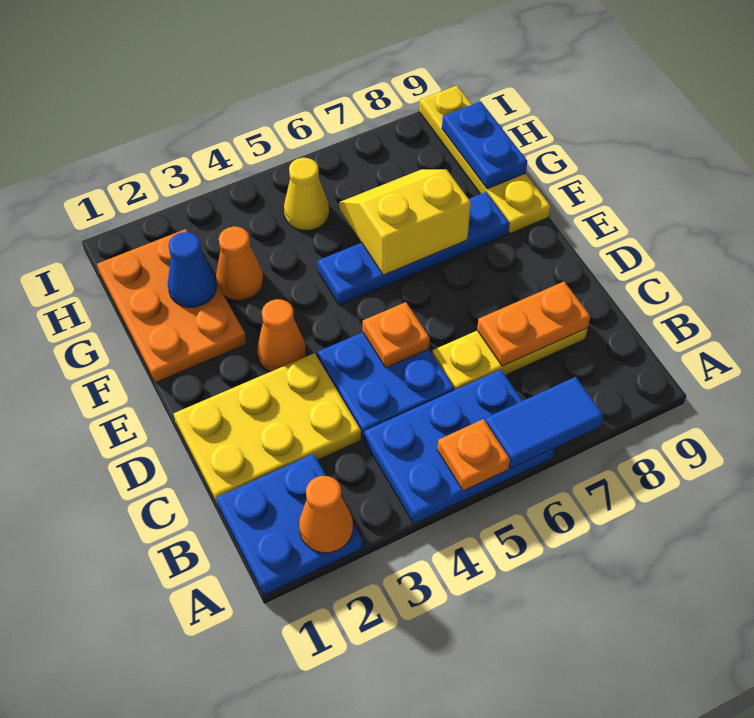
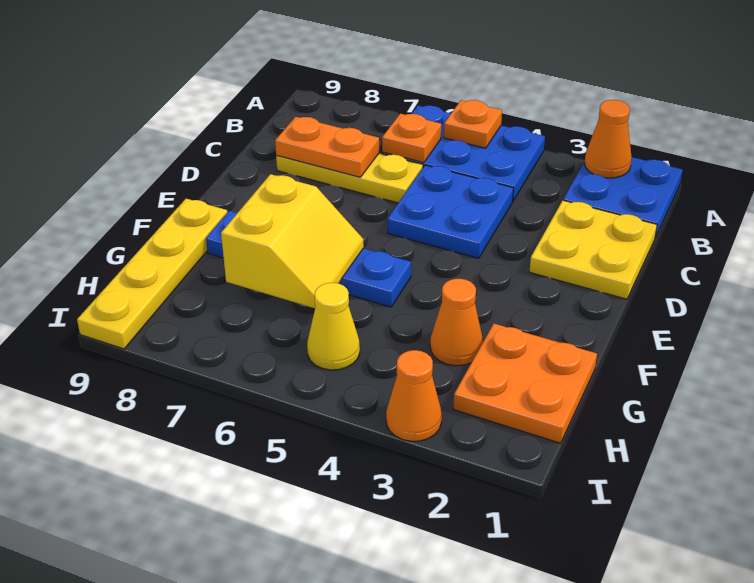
blue 1x2 tile [485,377,603,468] -> none
yellow 2x3 plate [174,353,361,505] -> yellow 2x2 plate [529,200,657,299]
orange 1x1 plate [363,302,430,368] -> orange 1x1 plate moved to [382,114,441,163]
orange 1x1 cone [257,299,306,372] -> orange 1x1 cone moved to [386,350,442,441]
orange 2x3 plate [97,229,247,383] -> orange 2x2 plate [453,324,597,443]
yellow 2x2 slope [339,169,471,275] -> yellow 2x2 slope turned to [221,174,364,308]
blue 1x1 cone [168,232,216,307] -> none
blue 1x2 plate [442,101,527,189] -> none

